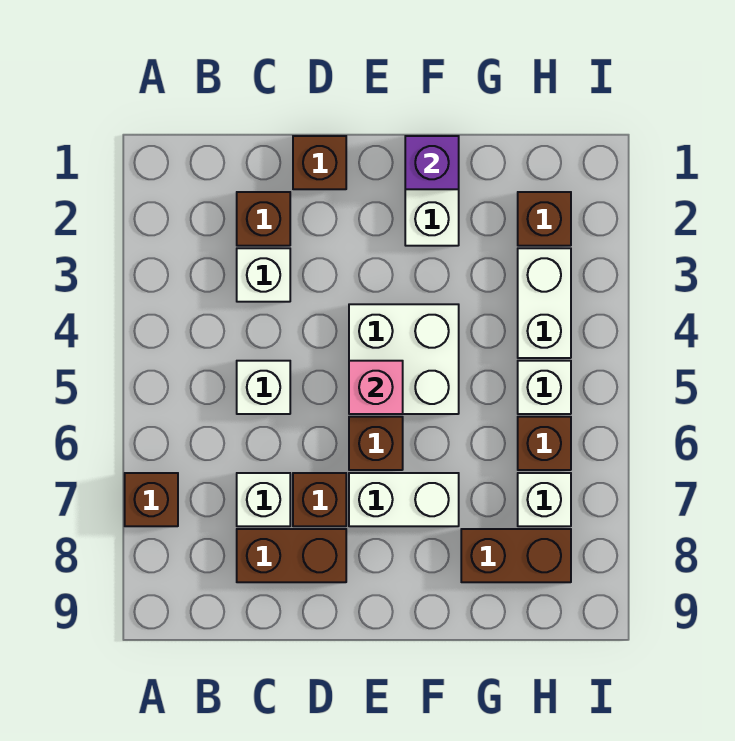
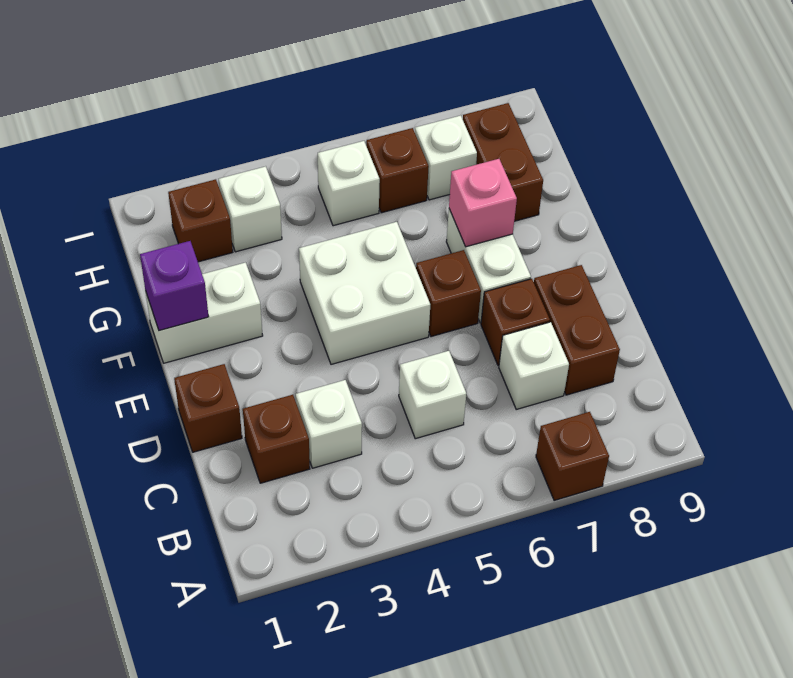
pink 1x1 brick [349,361,403,414] -> pink 1x1 brick moved to [449,159,517,247]
white 1x2 brick [518,248,571,358] -> white 1x1 brick [219,166,282,252]

